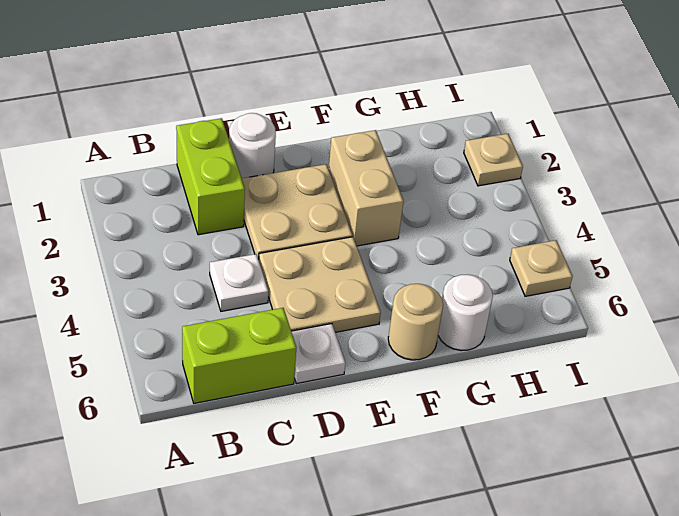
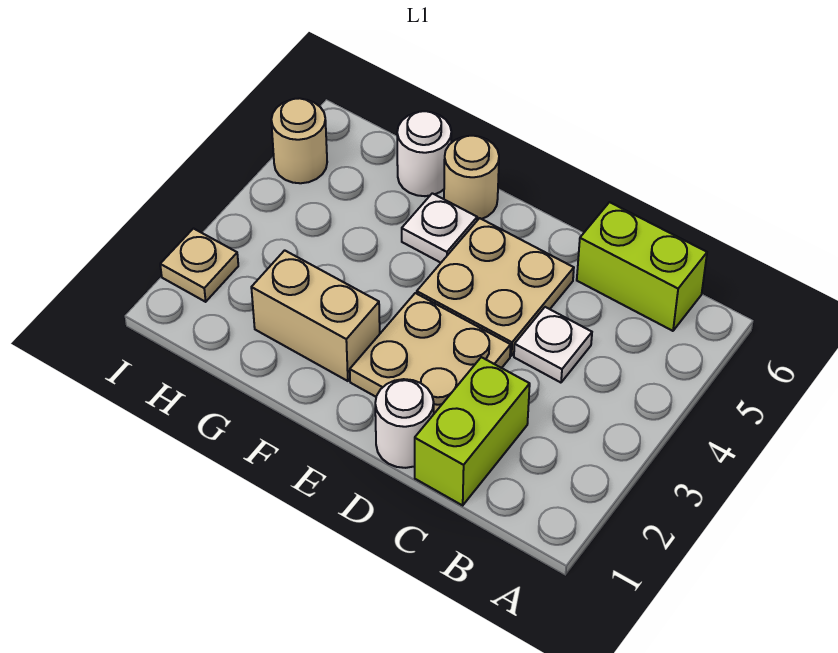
white 1x1 plate [291,324,345,384] -> white 1x1 plate moved to [402,193,477,263]
tan 1x2 brick [329,130,403,246] -> tan 1x2 brick turned to [251,250,380,381]
tan 1x1 plate [510,240,573,296] -> tan 1x1 round brick [271,98,327,183]

